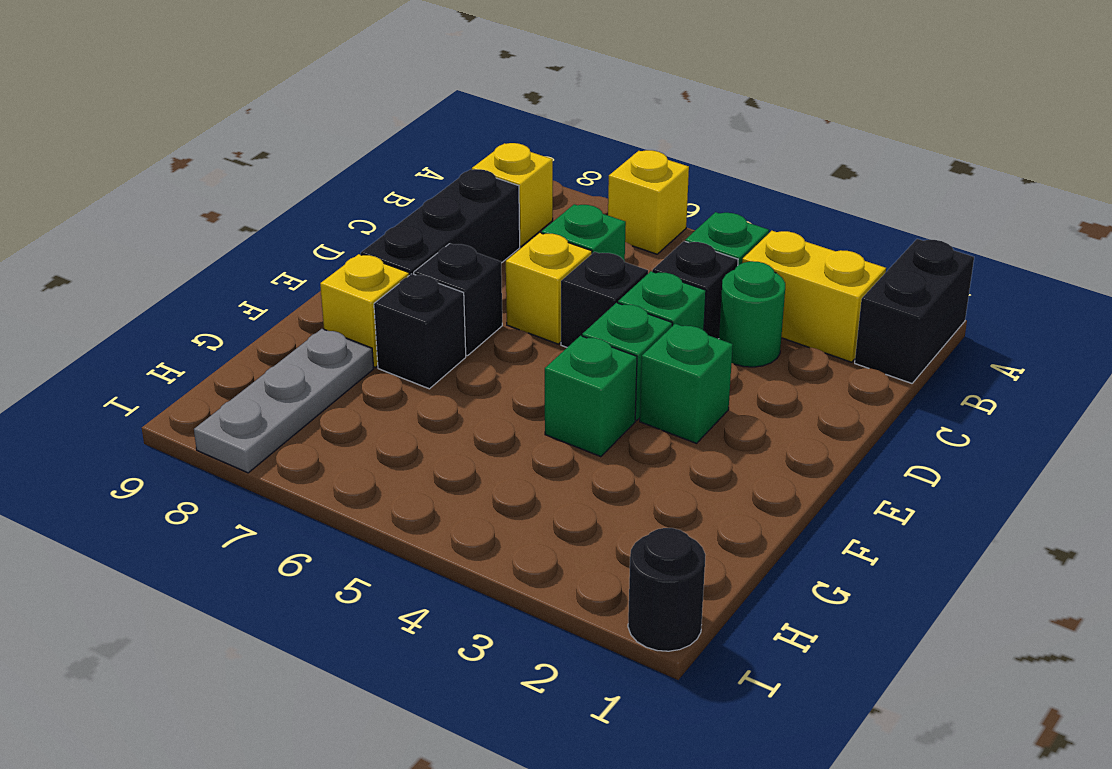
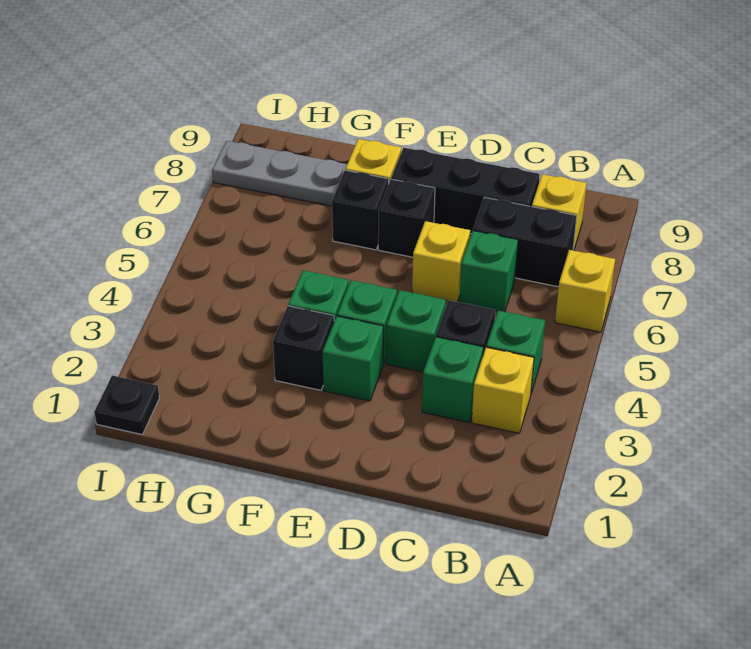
black 1x2 brick [855,239,974,383] -> black 1x2 brick moved to [473,197,577,287]
yellow 1x2 brick [742,231,886,362] -> yellow 1x1 brick [472,347,534,433]
green 1x1 round brick [719,261,785,367] -> green 1x1 brick [422,337,483,422]
black 1x1 brick [561,252,648,347] -> black 1x1 brick moved to [273,306,334,390]
black 1x1 round brick [628,528,705,651] -> black 1x1 plate [94,375,159,435]

